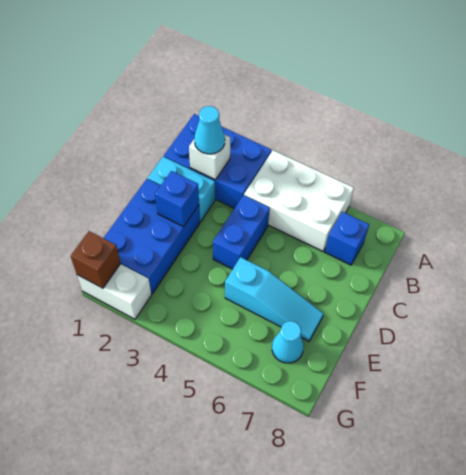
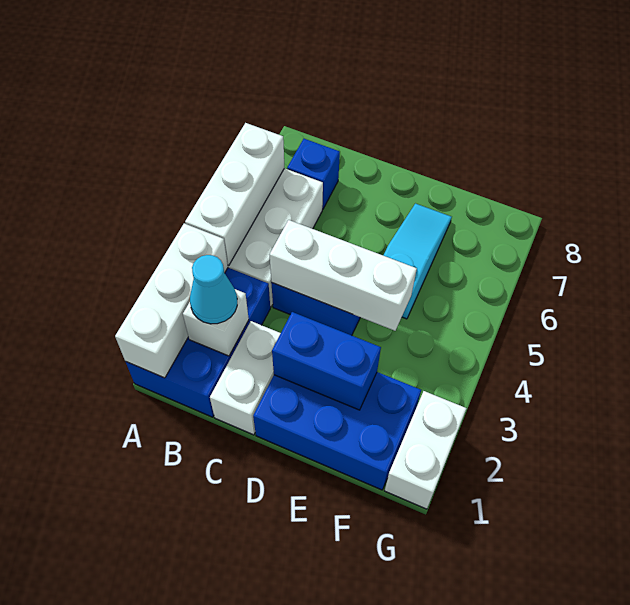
none -> white 1x3 brick [115,223,228,378]
none -> white 1x3 brick [185,123,284,266]
cyan 1x2 brick [148,157,215,222] -> white 1x2 brick [210,321,281,435]
none -> white 1x3 brick [269,220,417,331]
blue 1x1 brick [155,171,199,227] -> blue 1x2 brick [272,312,381,410]
cyan 1x1 cone [272,321,304,363] -> none
brown 1x1 brick [71,231,121,288] -> none

